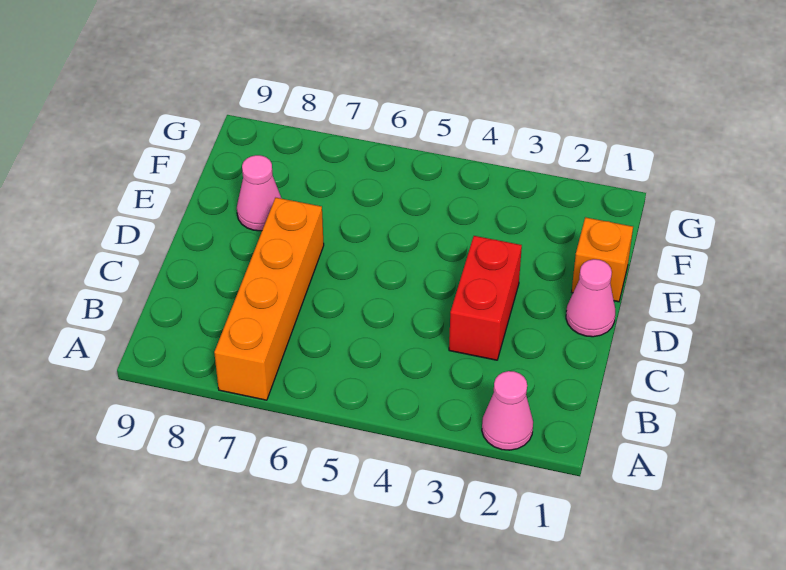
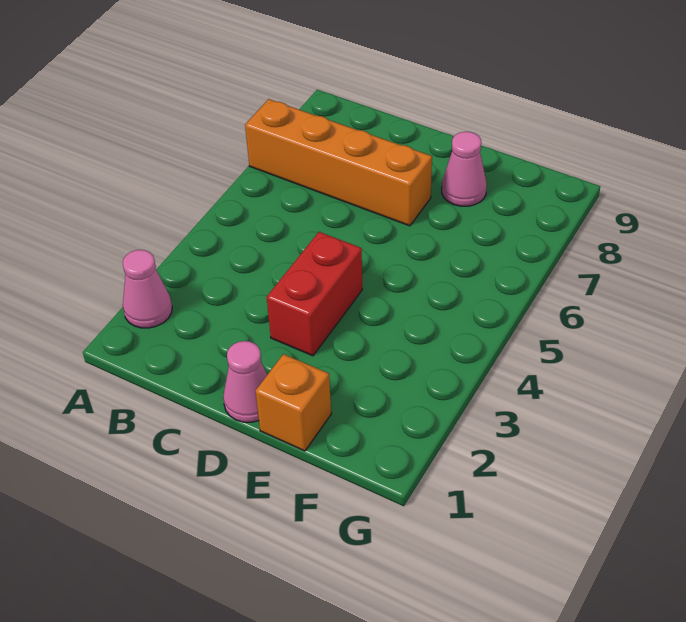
red 1x2 brick [449,236,522,360] -> red 1x2 brick turned to [267,232,362,356]

